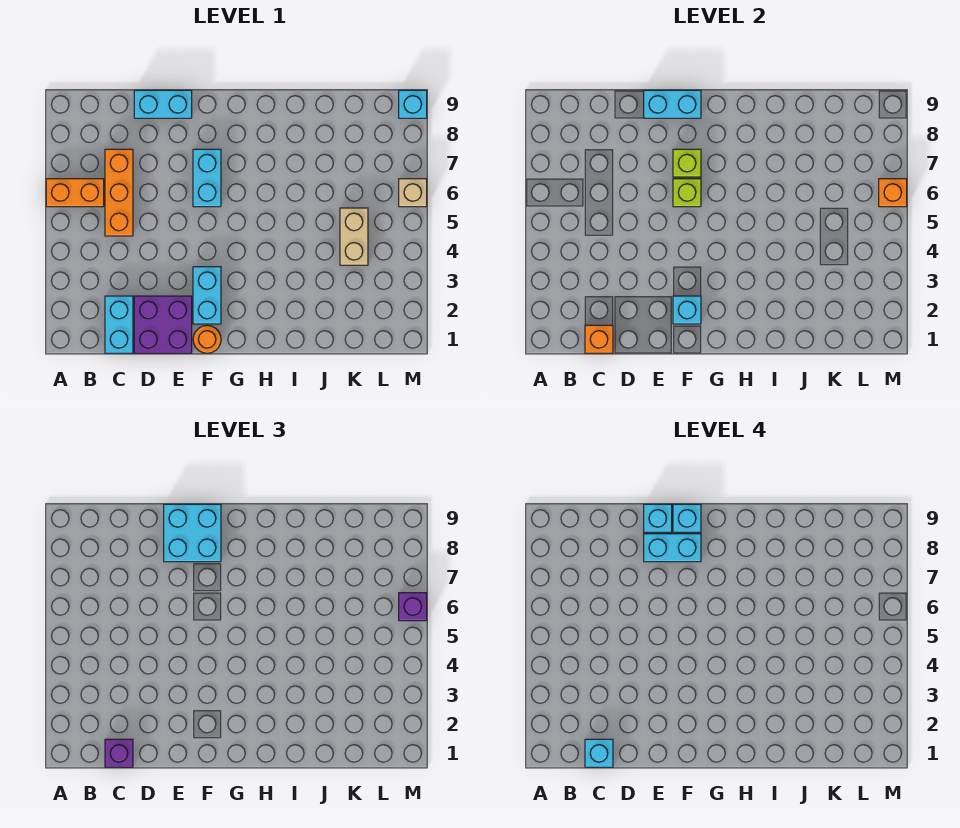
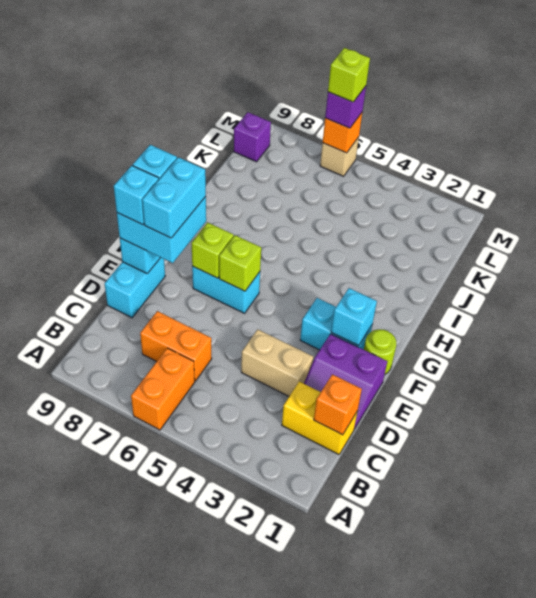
cyan 1x2 brick [105,296,133,353] -> yellow 1x2 brick [282,382,357,454]
purple 1x1 brick [105,739,133,767] -> purple 1x1 brick moved to [234,112,271,162]
cyan 1x1 brick [585,739,613,767] -> none
orange 1x3 brick [105,149,133,236] -> orange 1x2 brick [140,311,212,381]
purple 2x2 brick [134,296,192,353] -> purple 2x2 slope [304,334,387,429]
orange 1x1 round brick [193,325,221,353] -> lime 1x1 round brick [364,329,396,374]
tan 1x2 brick [340,208,368,265] -> tan 1x2 brick moved to [241,329,313,396]
none -> lime 1x1 brick [328,48,370,102]
cyan 1x1 brick [399,90,427,118] -> none

